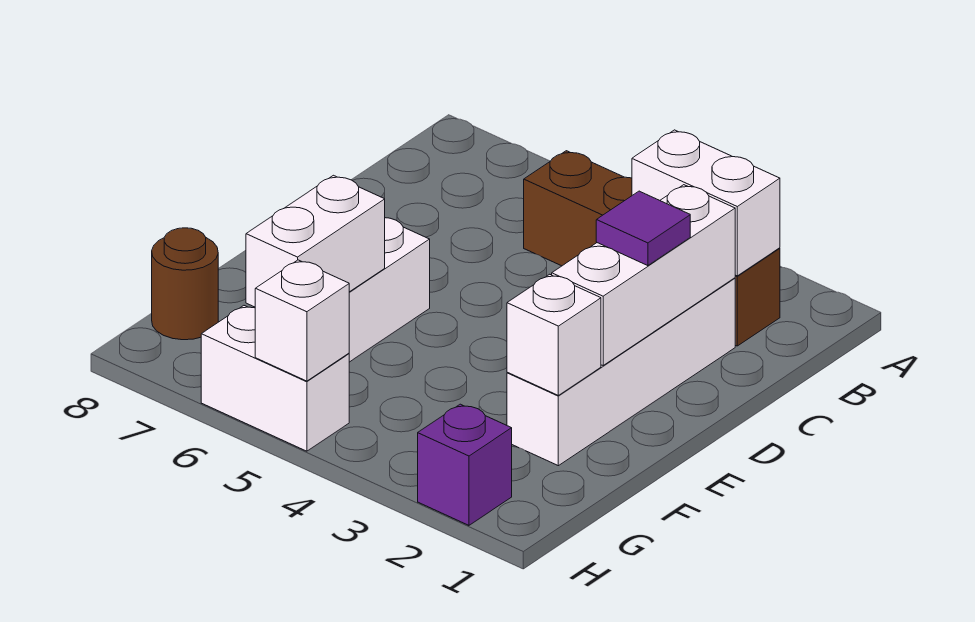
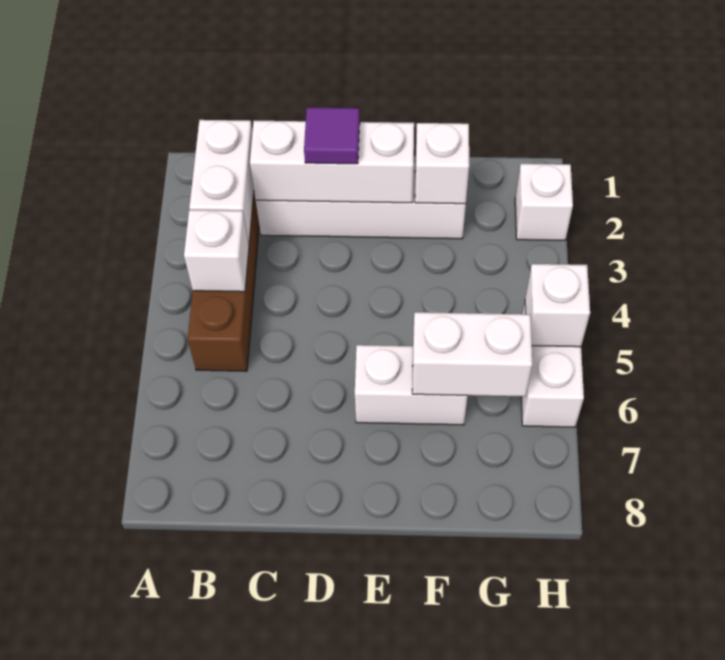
none -> white 1x1 brick [184,210,249,292]
brown 1x1 round brick [152,228,218,340] -> none
purple 1x1 brick [418,404,512,525] -> white 1x1 brick [515,164,573,240]

